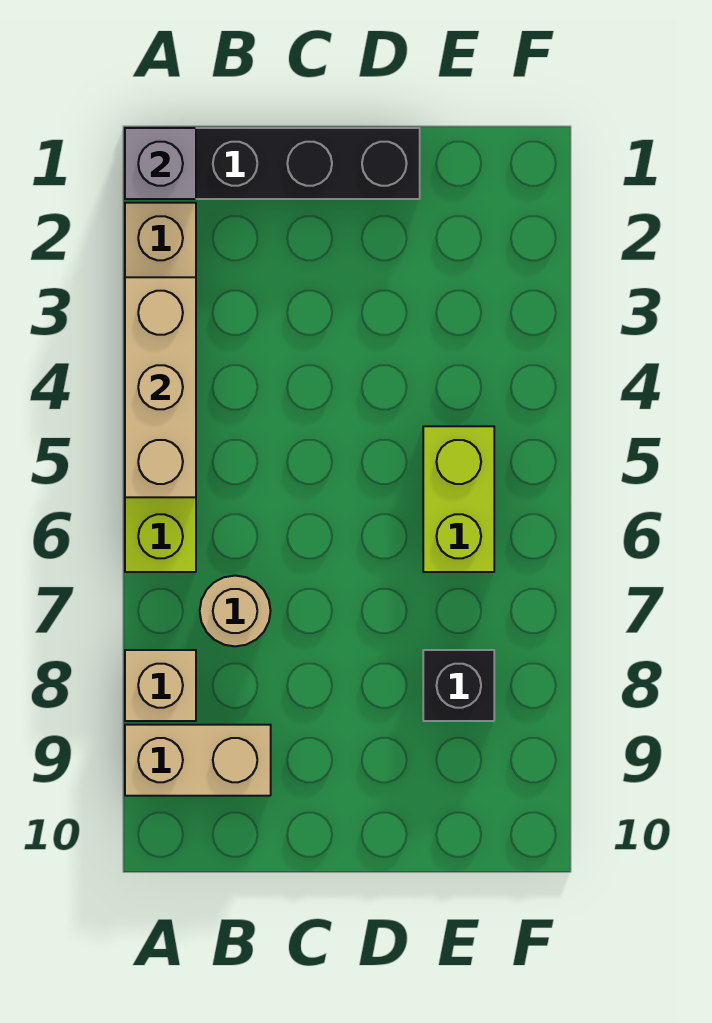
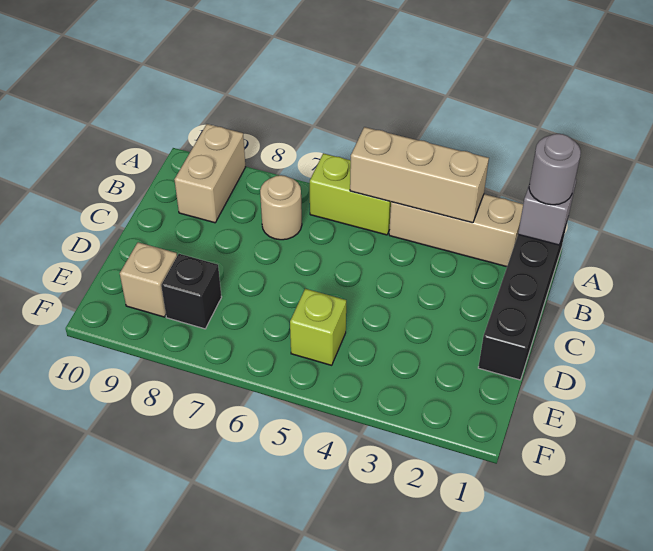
none -> grey 1x1 round brick [529,134,581,205]
tan 1x1 brick [125,650,196,721] -> tan 1x1 brick moved to [120,242,177,317]
lime 1x2 brick [423,426,494,572] -> lime 1x1 brick [290,289,346,365]

